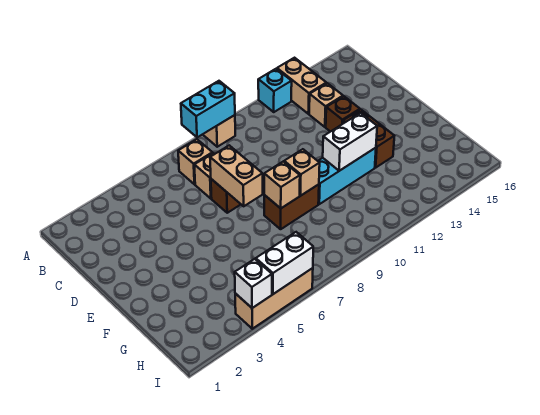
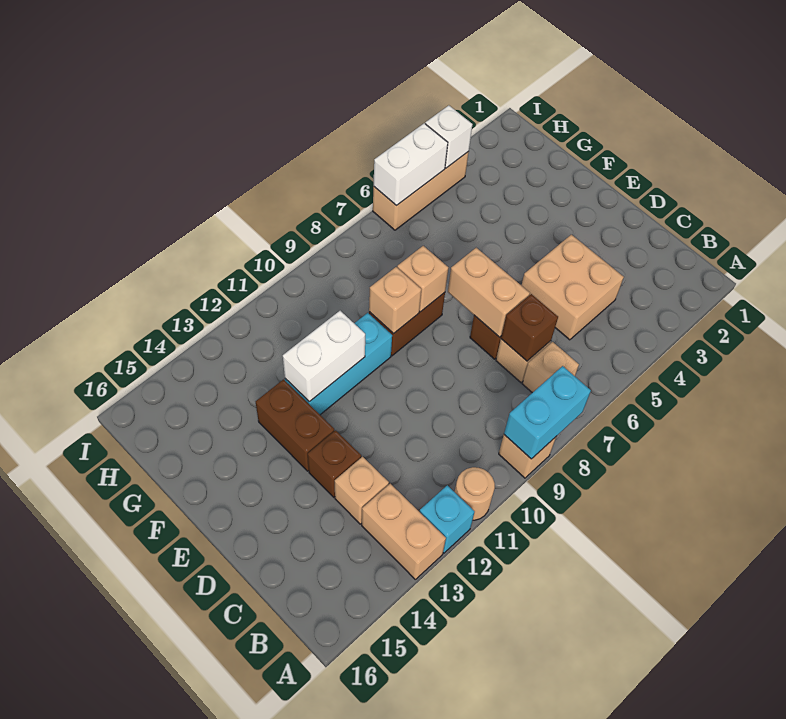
none -> tan 1x1 round brick [455,467,495,520]
none -> tan 2x2 brick [521,235,624,340]
none -> brown 1x1 brick [501,294,558,361]

